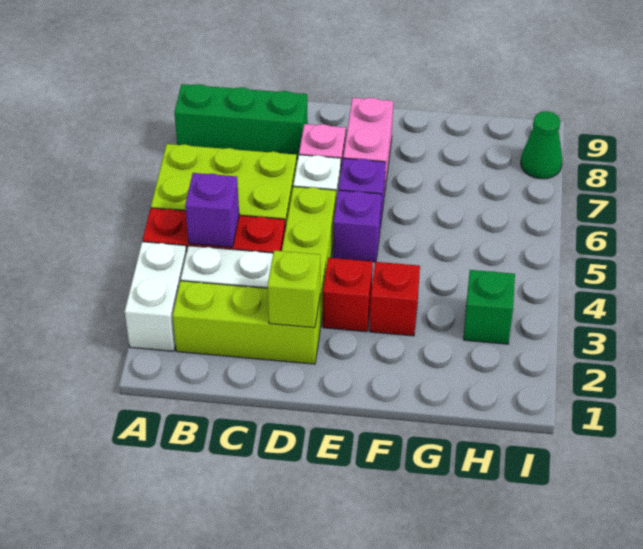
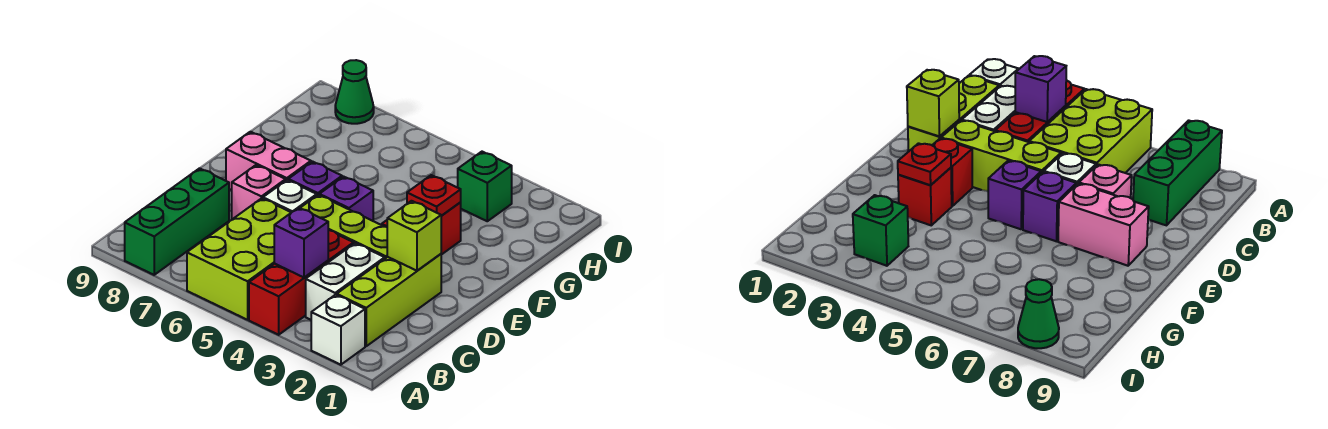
white 1x2 brick [125,242,187,351] -> white 1x1 brick [311,295,365,365]
none -> red 1x1 plate [407,175,461,216]

